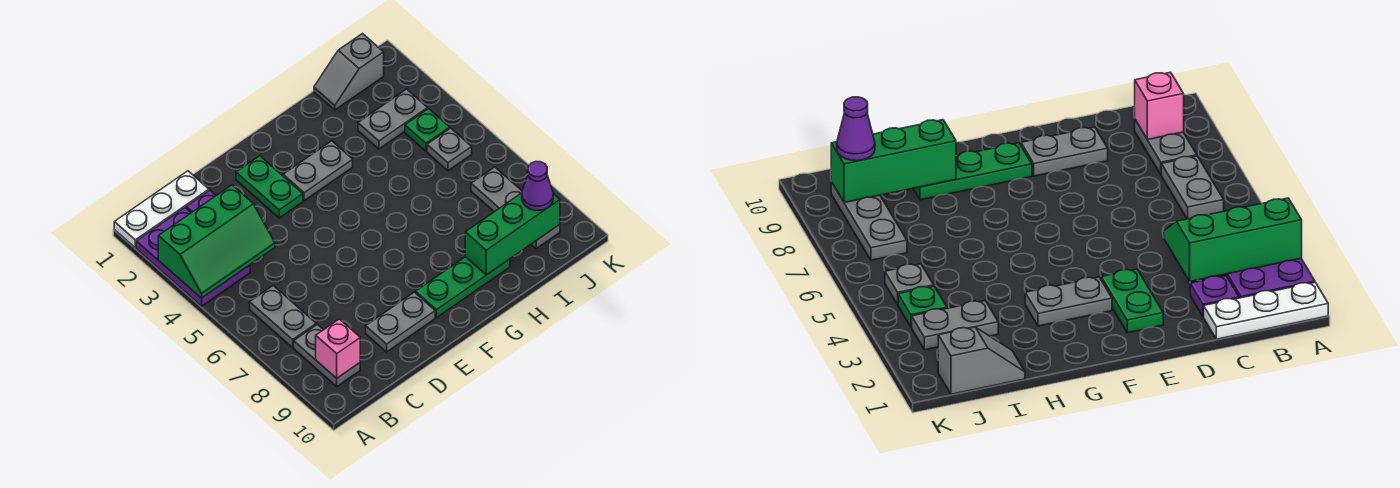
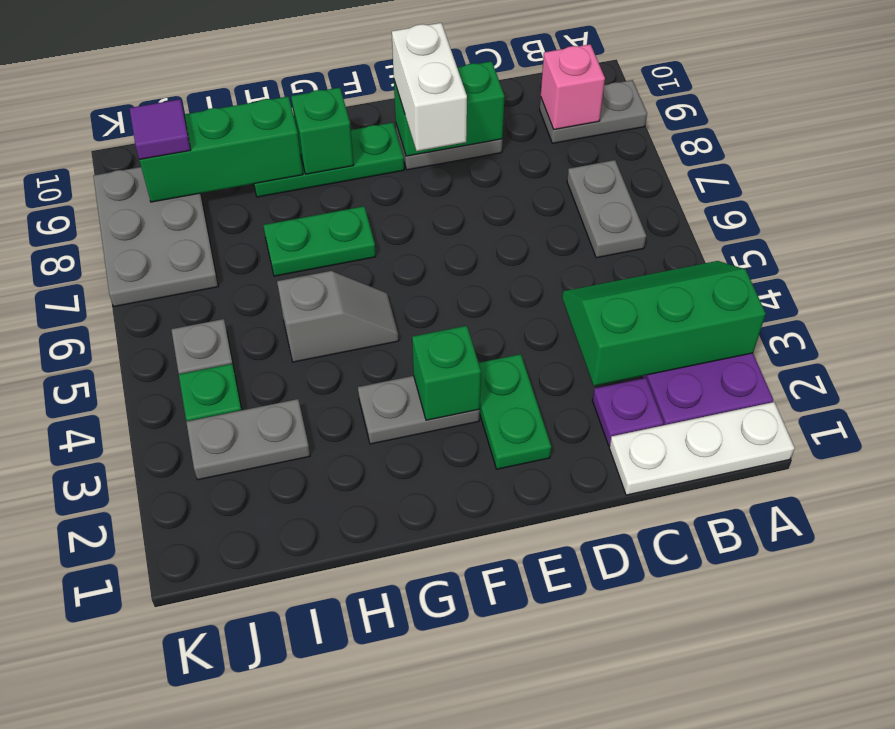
grey 1x2 plate [294,324,360,386] -> grey 1x2 plate turned to [540,80,647,143]
none -> green 1x2 brick [394,61,505,156]
none -> white 1x2 brick [392,23,467,151]
none -> green 1x1 brick [412,326,481,420]
none -> green 1x2 plate [263,206,376,276]
none -> green 1x1 brick [291,88,354,174]
grey 1x2 slope [314,34,384,110] -> grey 1x2 slope moved to [277,271,399,362]
grey 1x3 plate [471,167,560,249] -> grey 2x3 plate [93,167,218,306]
purple 1x1 cone [522,162,553,210] -> purple 1x1 tile [130,99,191,159]

